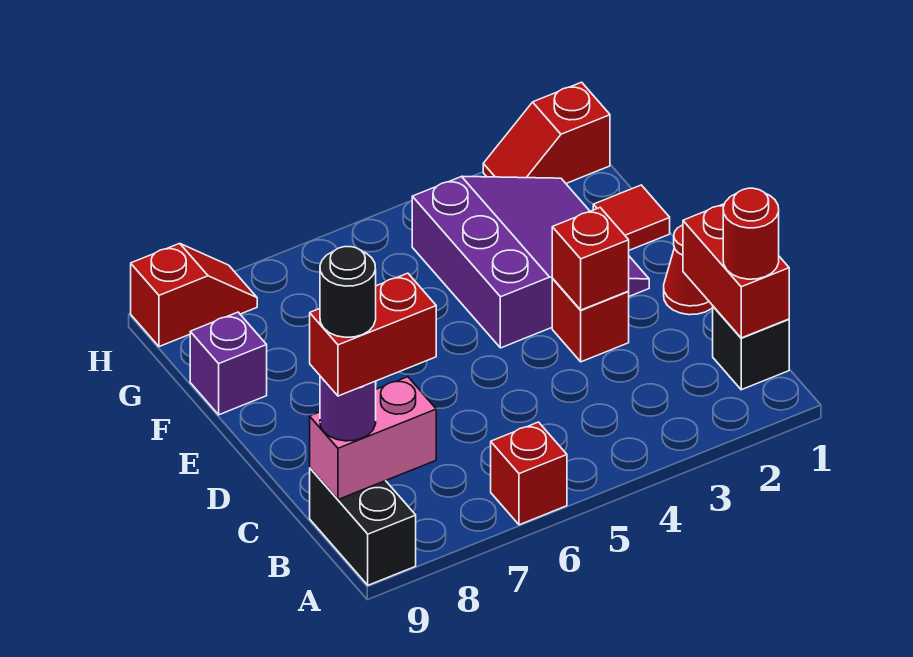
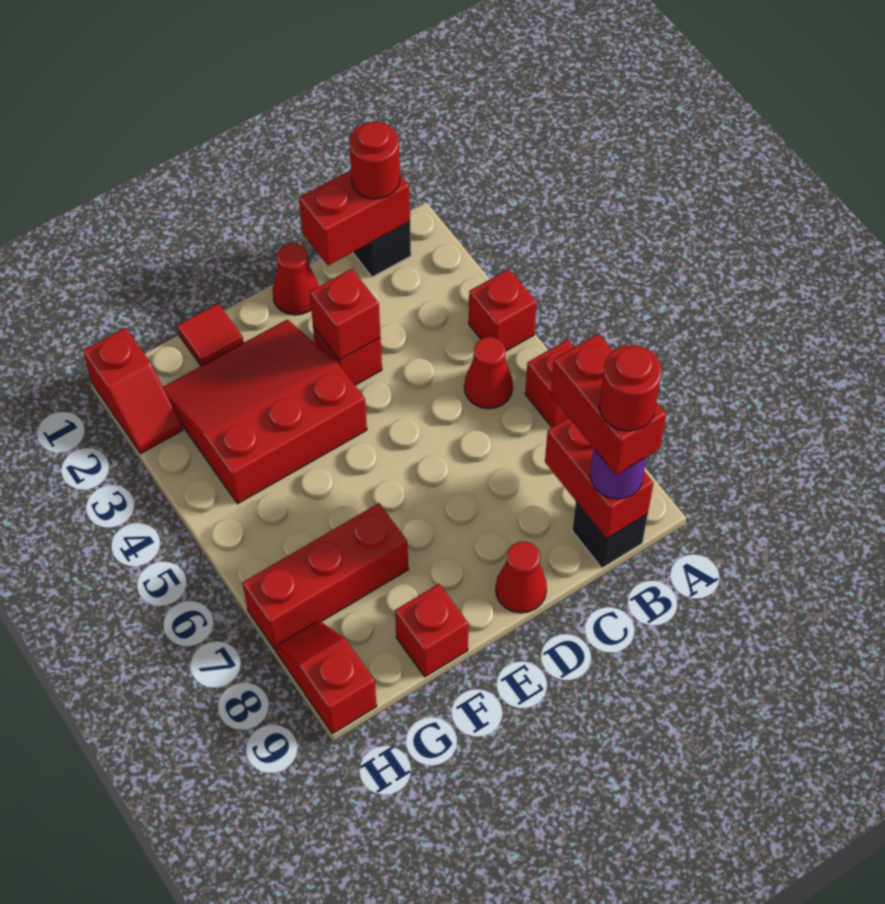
none -> red 1x1 brick [469,269,537,351]
black 1x2 brick [310,468,416,585] -> black 1x1 brick [572,502,648,568]
none -> red 1x1 cone [464,337,513,409]
pink 1x2 brick [310,377,436,500] -> red 1x2 brick [545,418,654,539]
black 1x1 round brick [320,247,376,337] -> red 1x1 round brick [599,345,662,431]
none -> red 1x1 cone [496,541,547,613]
purple 3x3 slope [412,176,649,348] -> red 3x3 slope [163,319,367,504]
none -> red 1x3 brick [242,503,408,649]
purple 1x1 brick [190,312,267,415] -> red 1x1 brick [395,584,469,677]

